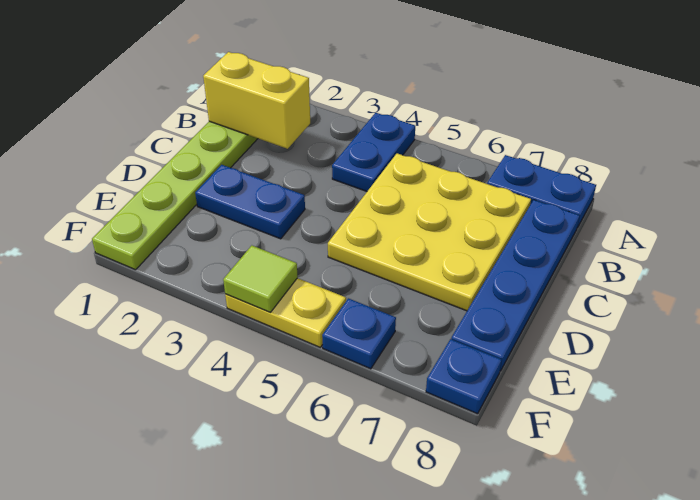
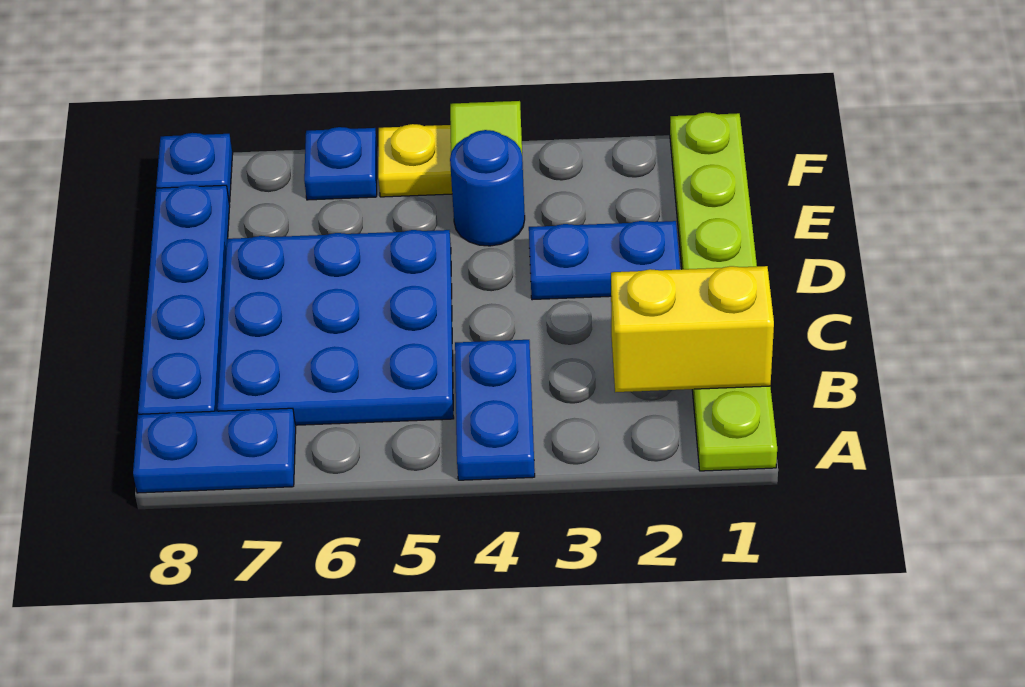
yellow 3x3 plate [328,153,531,311] -> blue 3x3 plate [217,230,454,425]
none -> blue 1x1 round brick [450,130,525,246]

